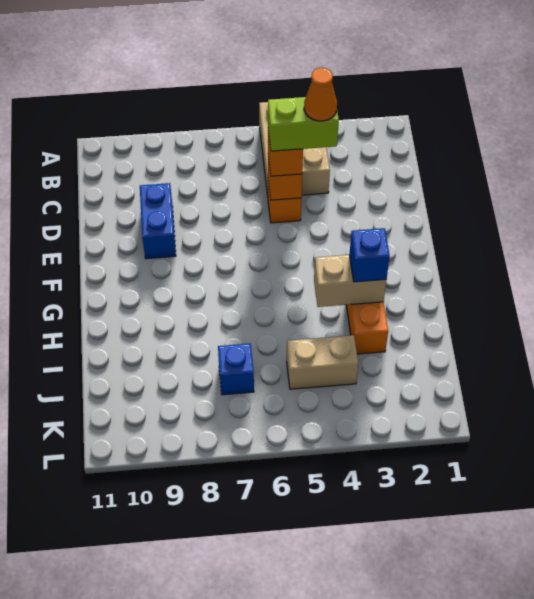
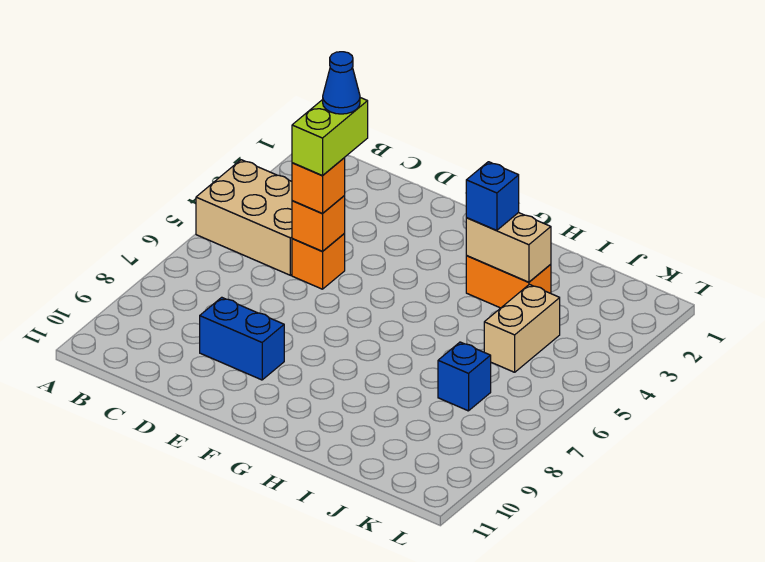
orange 1x1 cone [304,68,337,121] -> blue 1x1 cone [323,52,360,114]
tan 1x2 brick [314,255,386,307] -> tan 1x2 brick turned to [466,213,551,282]

